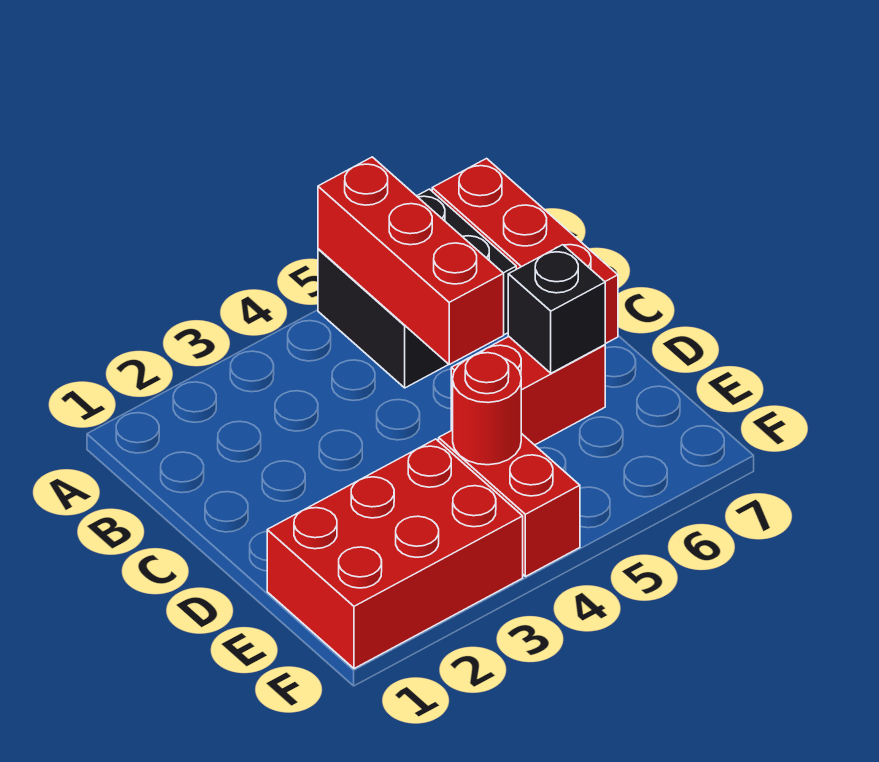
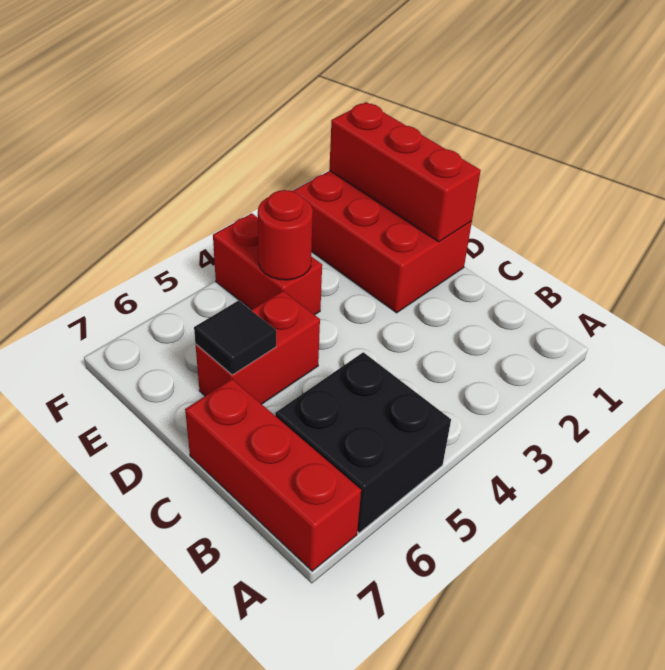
red 1x3 brick [318,157,504,364] -> red 1x3 brick moved to [329,102,481,242]
black 1x1 brick [508,245,605,373] -> black 1x1 tile [194,301,276,375]
red 2x3 brick [267,439,523,669] -> red 2x3 brick turned to [293,171,472,313]

